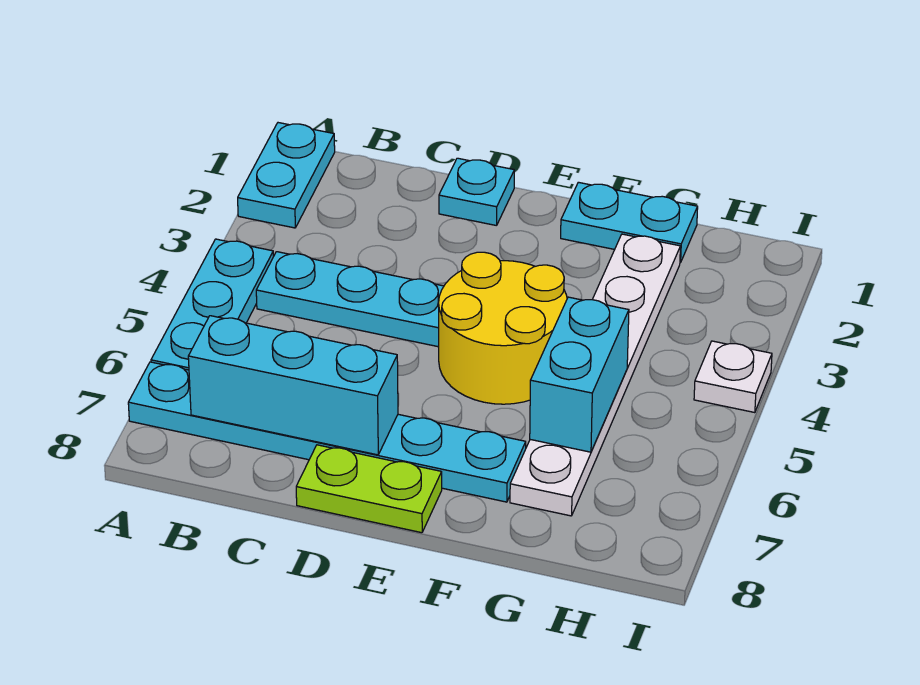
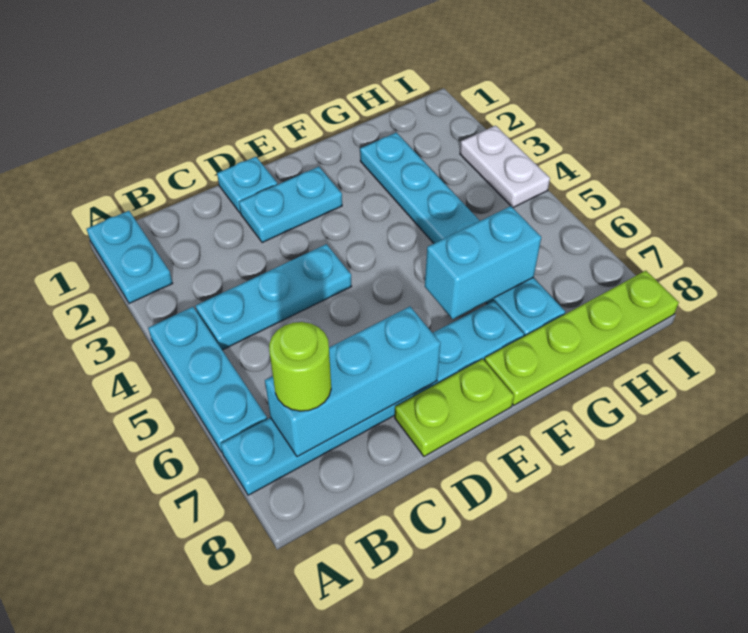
none -> lime 1x1 round brick [269,322,331,411]
yellow 2x2 round brick [439,252,567,404] -> none
cyan 1x2 plate [561,182,698,263] -> cyan 1x2 plate moved to [239,167,342,243]
none -> lime 1x4 plate [485,271,679,405]
white 1x6 plate [510,234,680,516] -> cyan 1x6 plate [360,133,565,336]
cyan 1x2 brick [530,297,629,452] -> cyan 1x2 brick turned to [425,206,541,319]
white 1x1 plate [694,341,772,413] -> white 1x2 plate [460,126,550,208]

